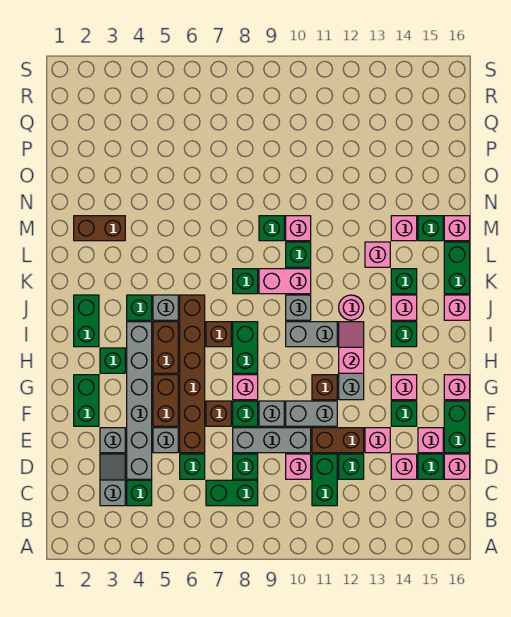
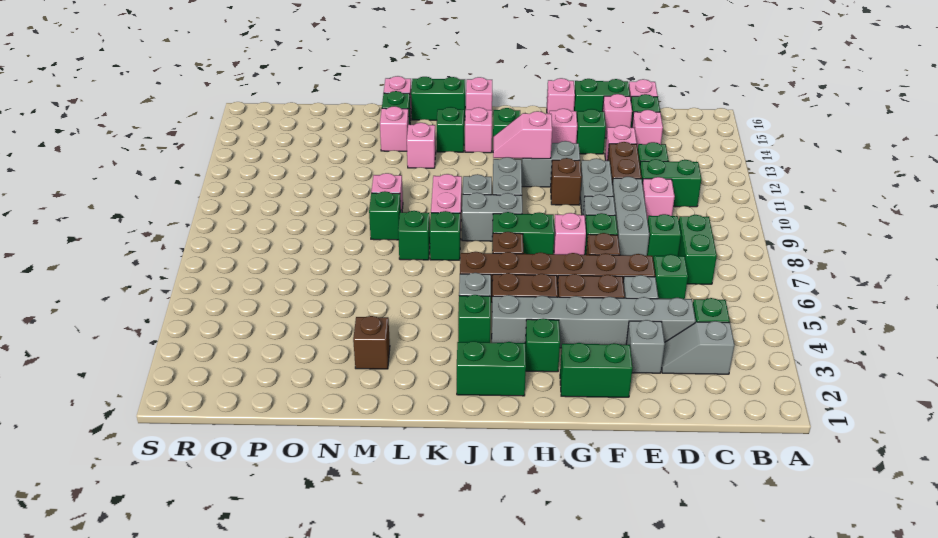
none -> grey 1x2 brick [462,193,522,241]
pink 1x1 round brick [339,295,364,320] -> none
green 1x1 brick [286,242,311,267] -> green 1x1 brick moved to [398,211,430,260]
brown 1x2 brick [74,216,125,241] -> brown 1x1 brick [353,316,390,369]

